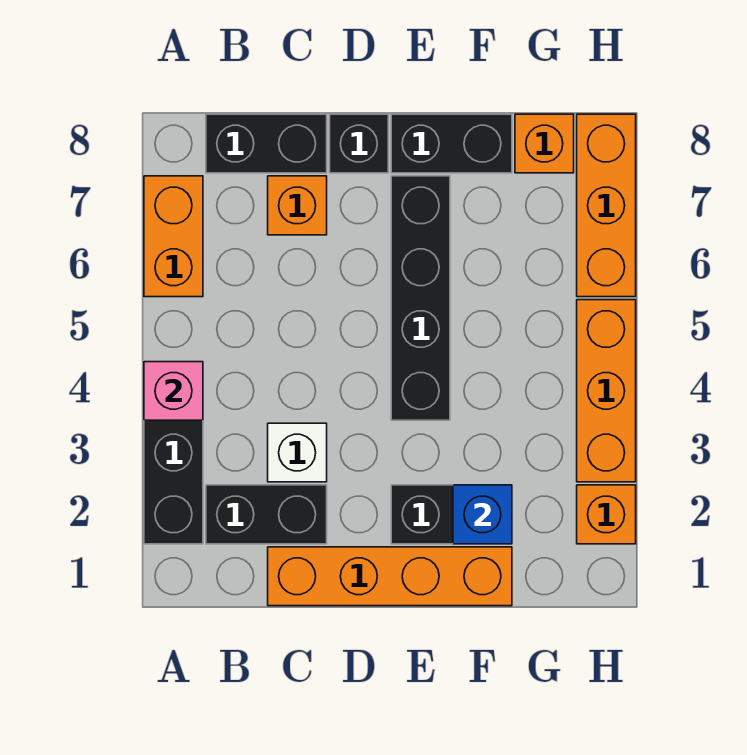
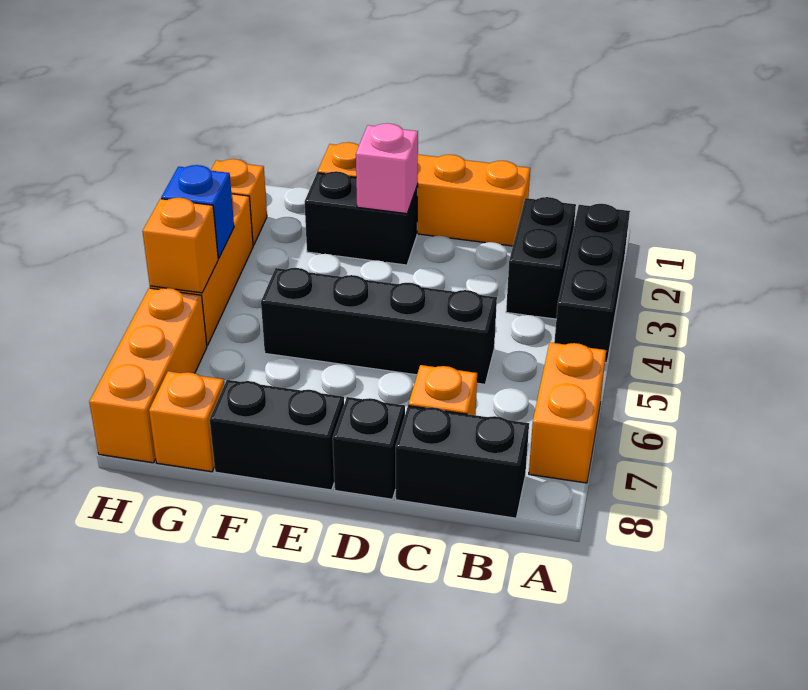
pink 1x1 brick [144,362,203,420] -> pink 1x1 brick moved to [356,123,418,214]
black 1x2 brick [206,485,327,544] -> black 1x2 brick turned to [506,197,576,319]
white 1x1 brick [268,423,327,482] -> none
black 1x4 brick [391,176,450,420] -> black 1x4 brick turned to [261,268,497,384]
blue 1x1 brick [453,485,512,544] -> blue 1x1 brick moved to [161,165,234,258]
none -> orange 1x1 brick [143,198,218,293]

